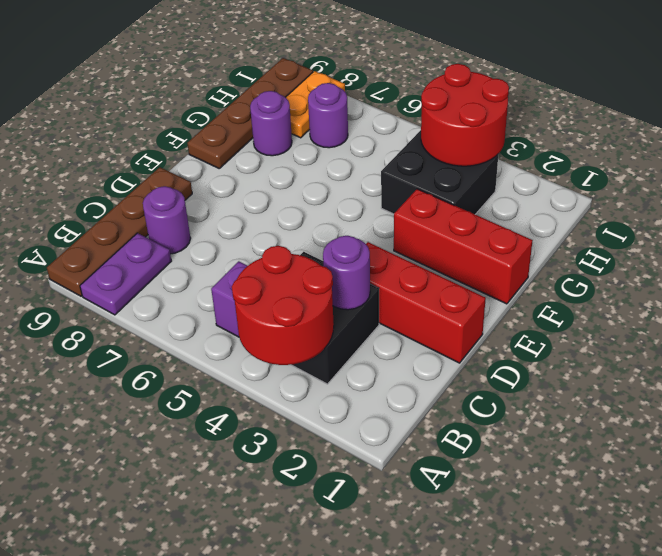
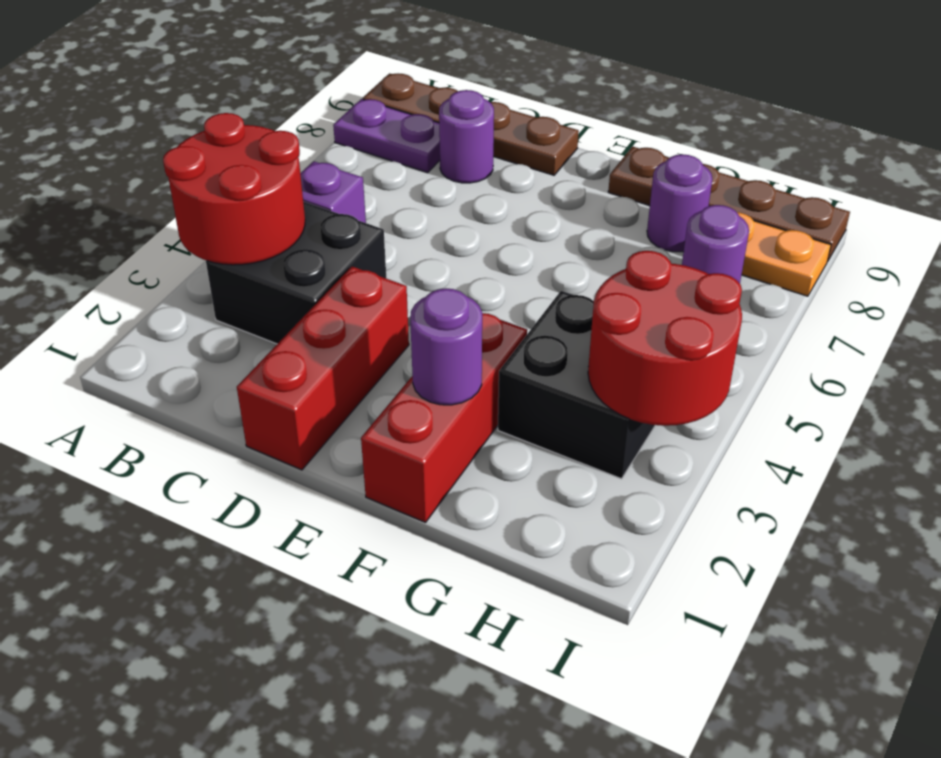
purple 1x1 round brick [323,236,370,310] -> purple 1x1 round brick moved to [410,288,482,405]

